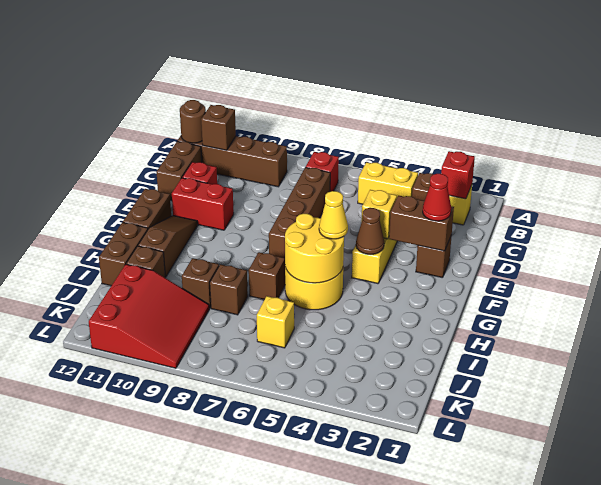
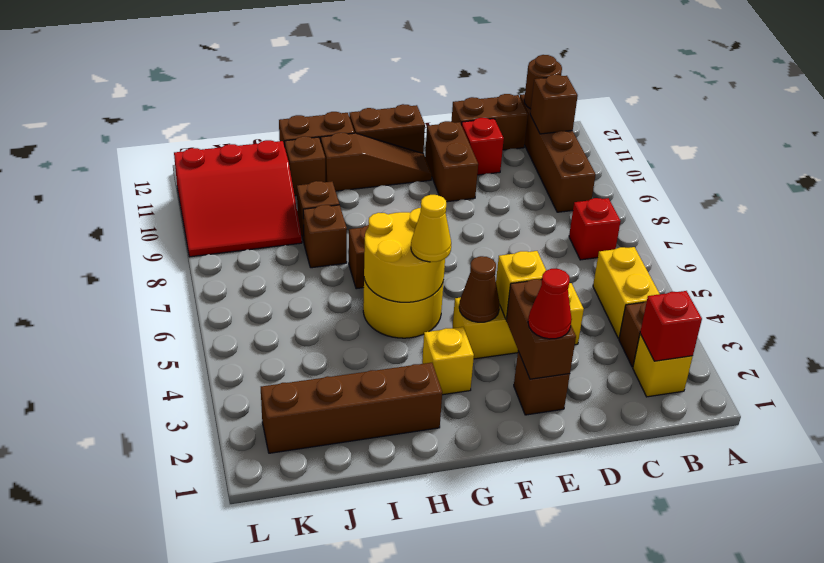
brown 1x4 brick [269,167,330,258] -> brown 1x4 brick moved to [261,363,442,453]
red 1x2 brick [172,178,234,230] -> brown 1x2 brick [425,121,478,202]
yellow 1x1 brick [257,296,294,348] -> yellow 1x1 brick moved to [422,327,474,395]

